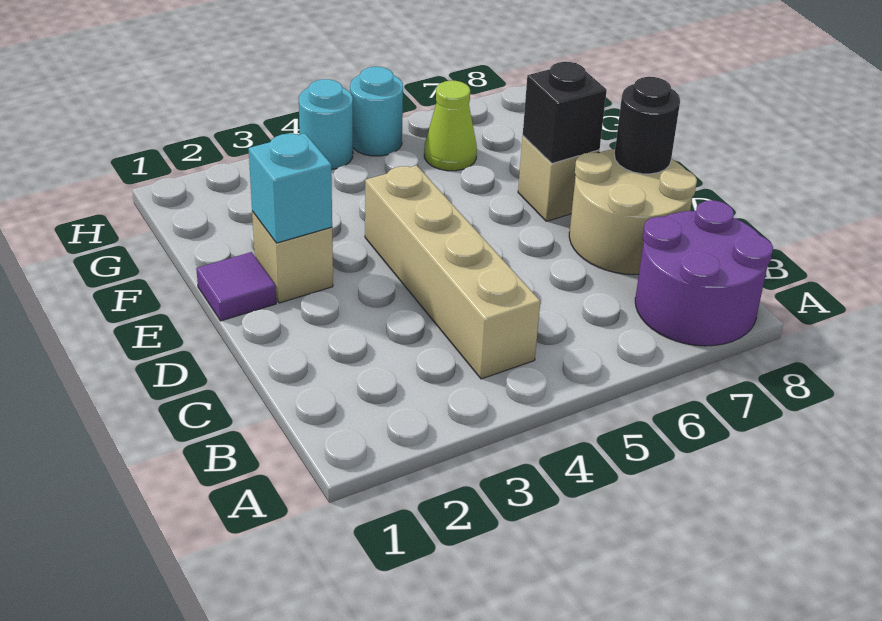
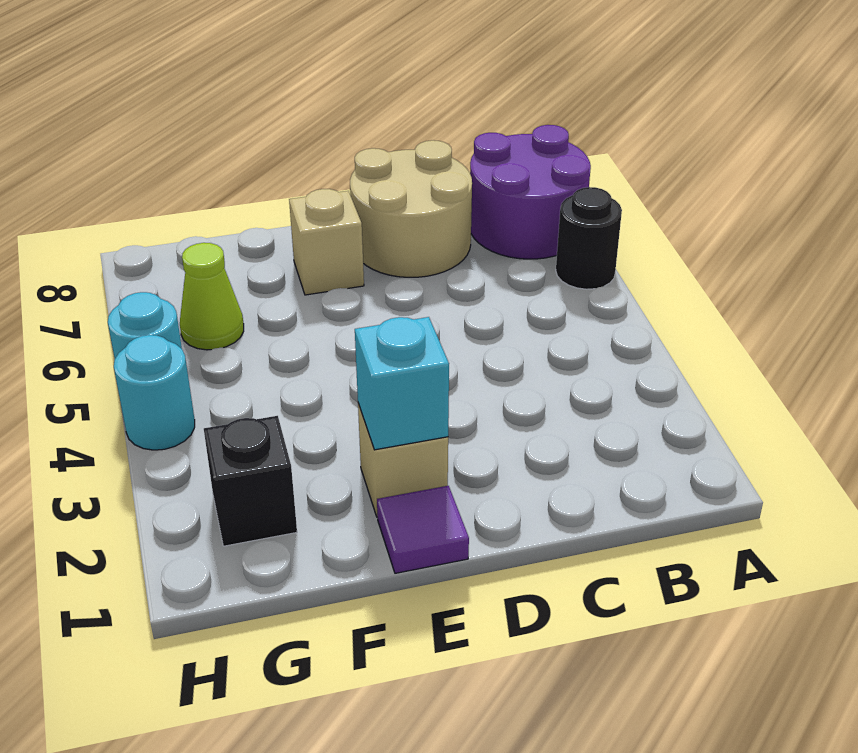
tan 1x4 brick [365,165,540,379] -> none
black 1x1 round brick [614,77,680,174] -> black 1x1 round brick moved to [556,187,622,289]
black 1x1 brick [523,62,607,163] -> black 1x1 brick moved to [204,416,297,546]

